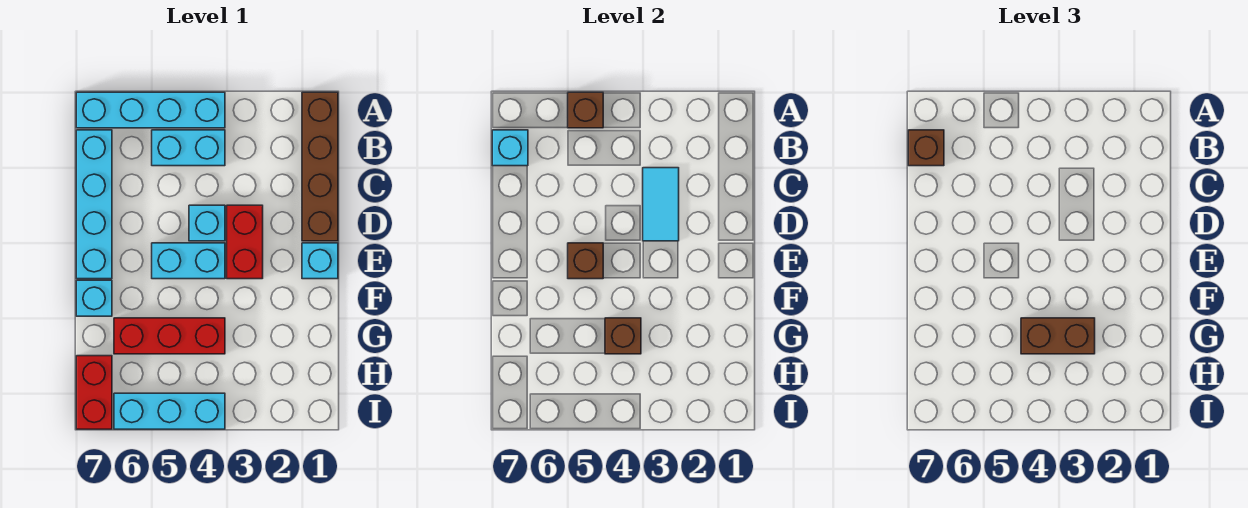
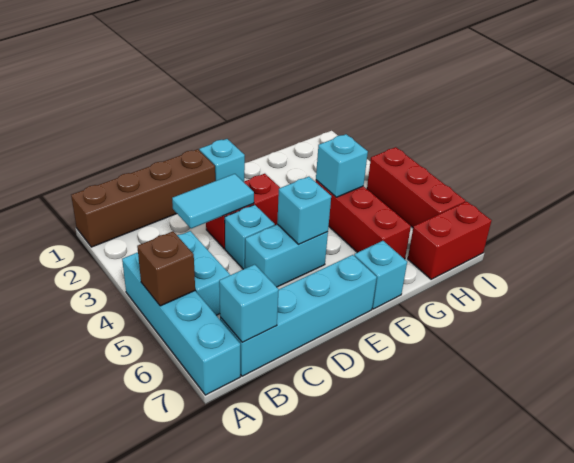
brown 1x1 brick [908,130,944,166] -> none
cyan 1x2 brick [152,243,225,279] -> cyan 1x2 brick turned to [245,224,328,287]
brown 1x1 brick [568,243,603,279] -> cyan 1x1 brick [277,177,331,244]
brown 1x2 brick [1021,318,1095,354] -> none
brown 1x1 brick [605,318,641,354] -> cyan 1x1 brick [316,134,368,197]
cyan 1x3 brick [114,393,225,429] -> red 1x3 brick [367,147,465,227]

